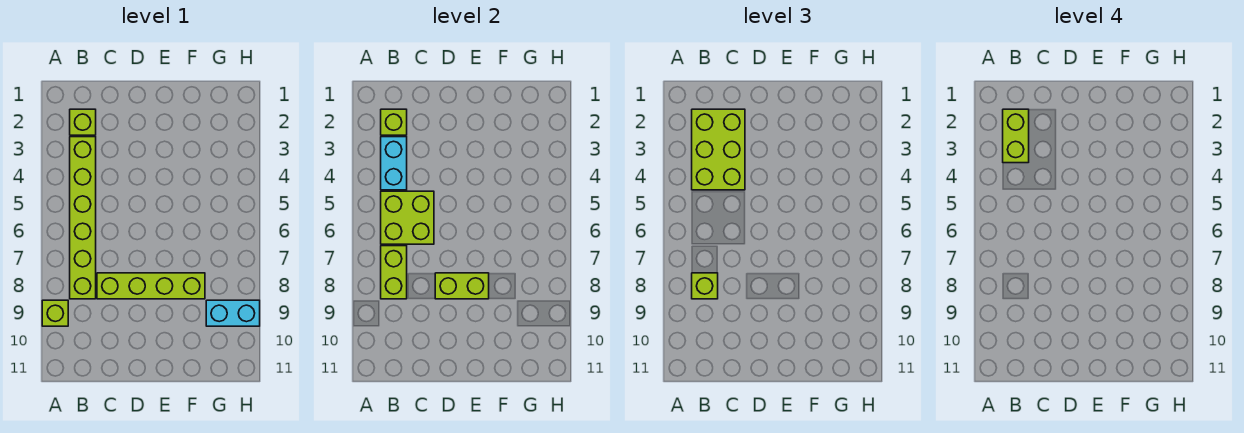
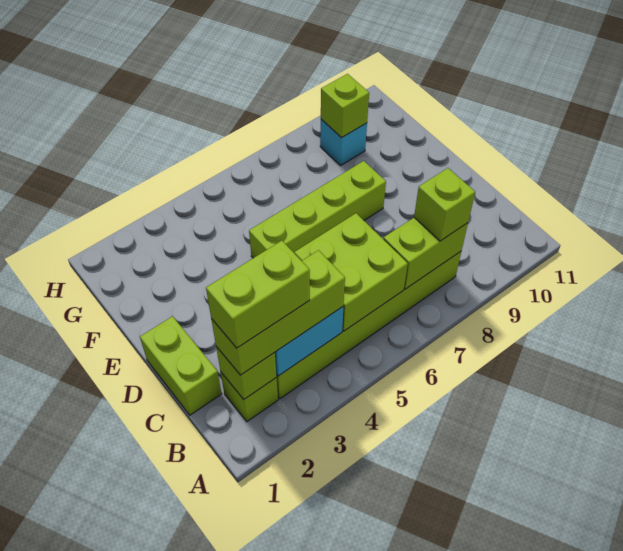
lime 1x1 brick [42,300,68,326] -> lime 1x1 brick moved to [321,74,369,138]
lime 2x3 brick [692,109,745,190] -> lime 1x3 brick [211,250,345,375]
lime 1x4 brick [97,273,205,299] -> lime 1x4 brick turned to [249,161,386,258]
lime 1x2 brick [435,273,489,299] -> lime 1x2 brick moved to [140,316,222,415]
cyan 1x2 brick [206,300,260,326] -> cyan 1x1 brick [320,119,367,166]

